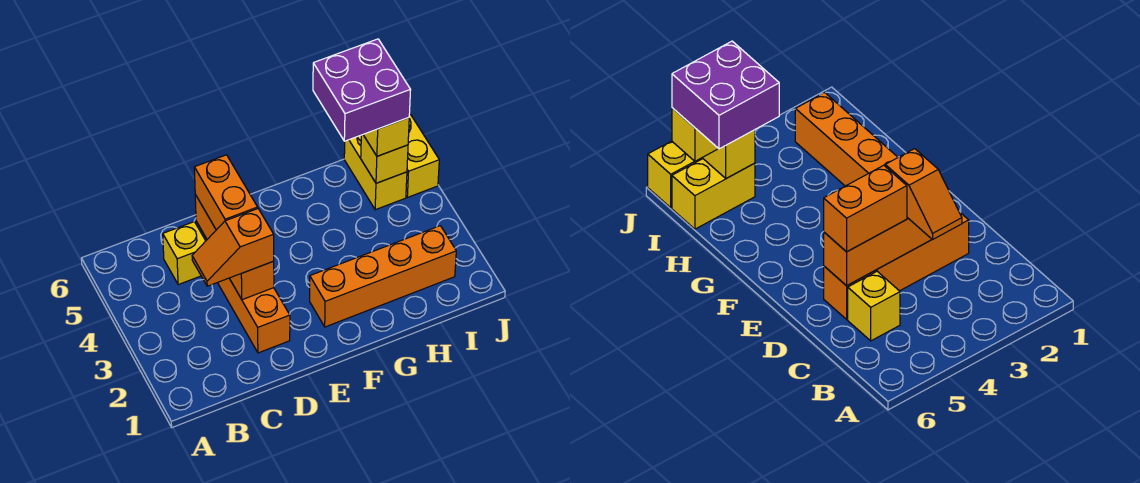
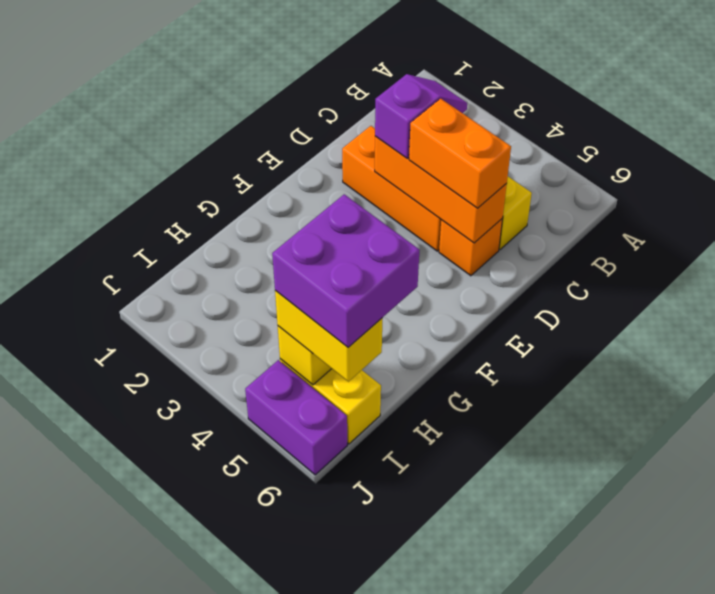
orange 1x2 slope [192,209,274,286] -> purple 1x2 slope [375,74,467,158]
orange 1x4 brick [310,226,456,327] -> none
yellow 1x2 brick [406,114,439,197] -> purple 1x2 brick [245,360,347,475]

